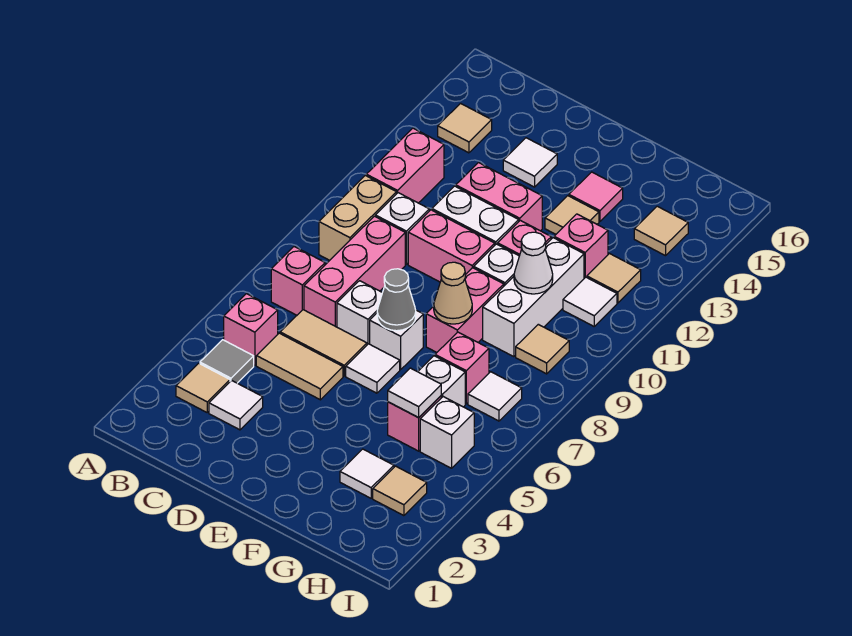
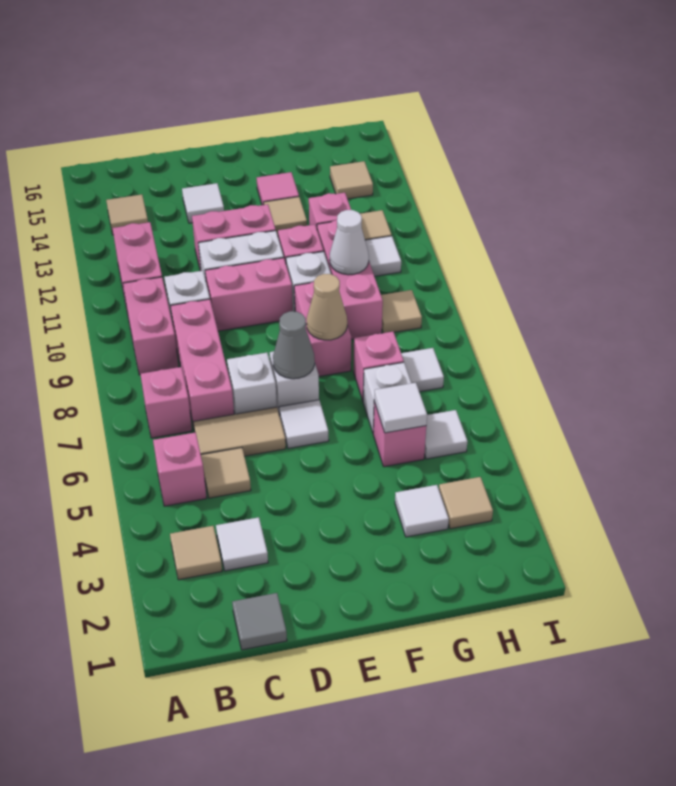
grey 1x1 tile [200,340,254,383] -> grey 1x1 tile moved to [232,593,287,650]
tan 1x2 brick [319,175,396,260] -> pink 1x2 brick [123,277,178,375]
tan 1x2 tile [256,333,343,400] -> tan 1x1 tile [201,448,251,498]
white 1x3 brick [483,238,584,357] -> pink 1x3 brick [317,220,383,340]
white 1x1 brick [420,397,474,468] -> white 1x1 tile [424,410,468,459]

